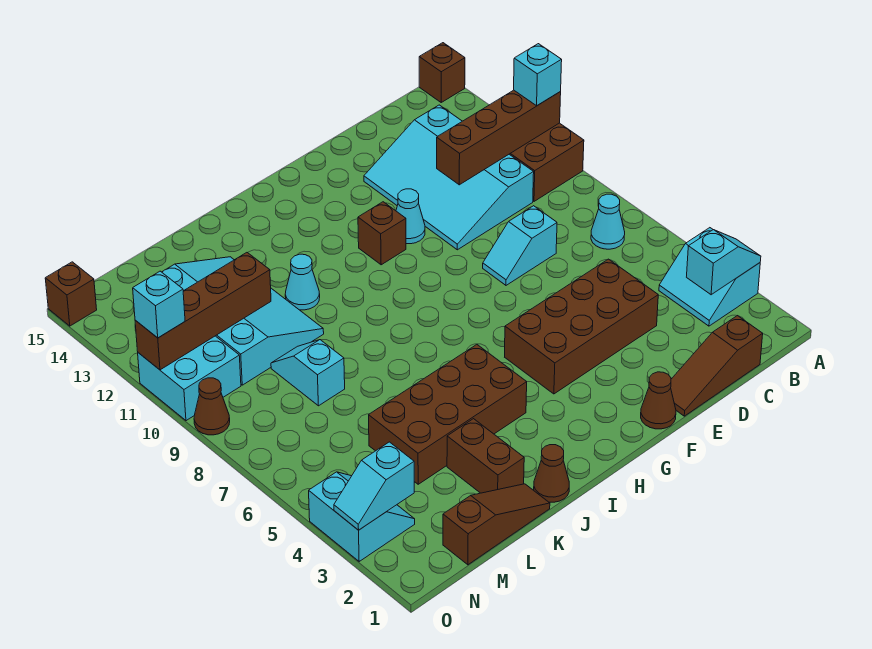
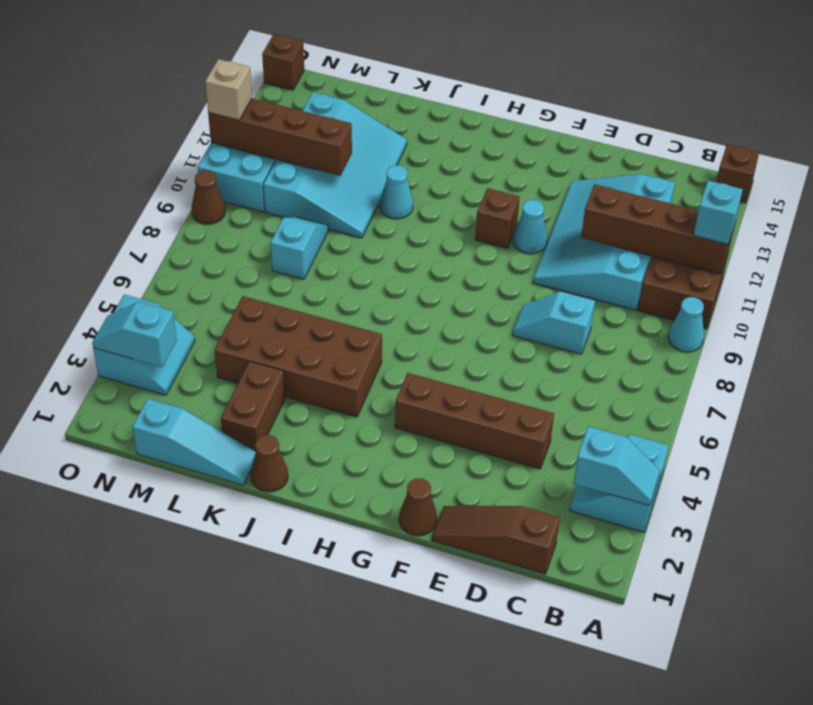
cyan 1x1 cone [591,194,625,249] -> cyan 1x1 cone moved to [668,297,704,352]
brown 2x4 brick [505,259,658,394] -> brown 1x4 brick [395,373,554,469]
brown 1x3 slope [443,484,550,565] -> cyan 1x3 slope [132,399,256,485]
cyan 1x1 brick [133,271,185,338] -> tan 1x1 brick [205,59,252,120]

